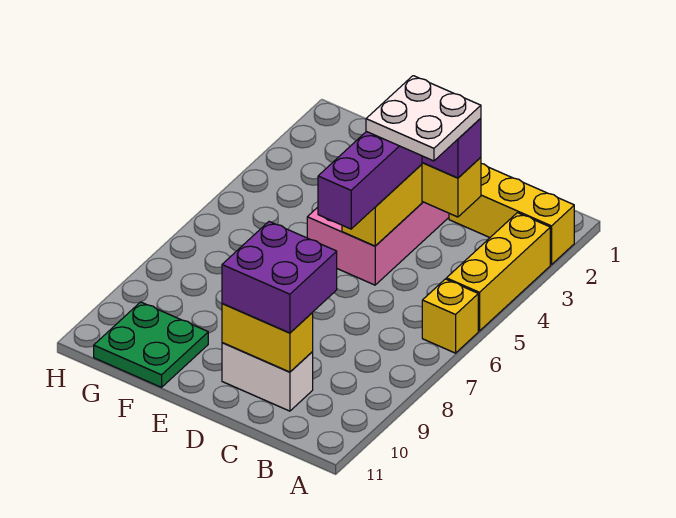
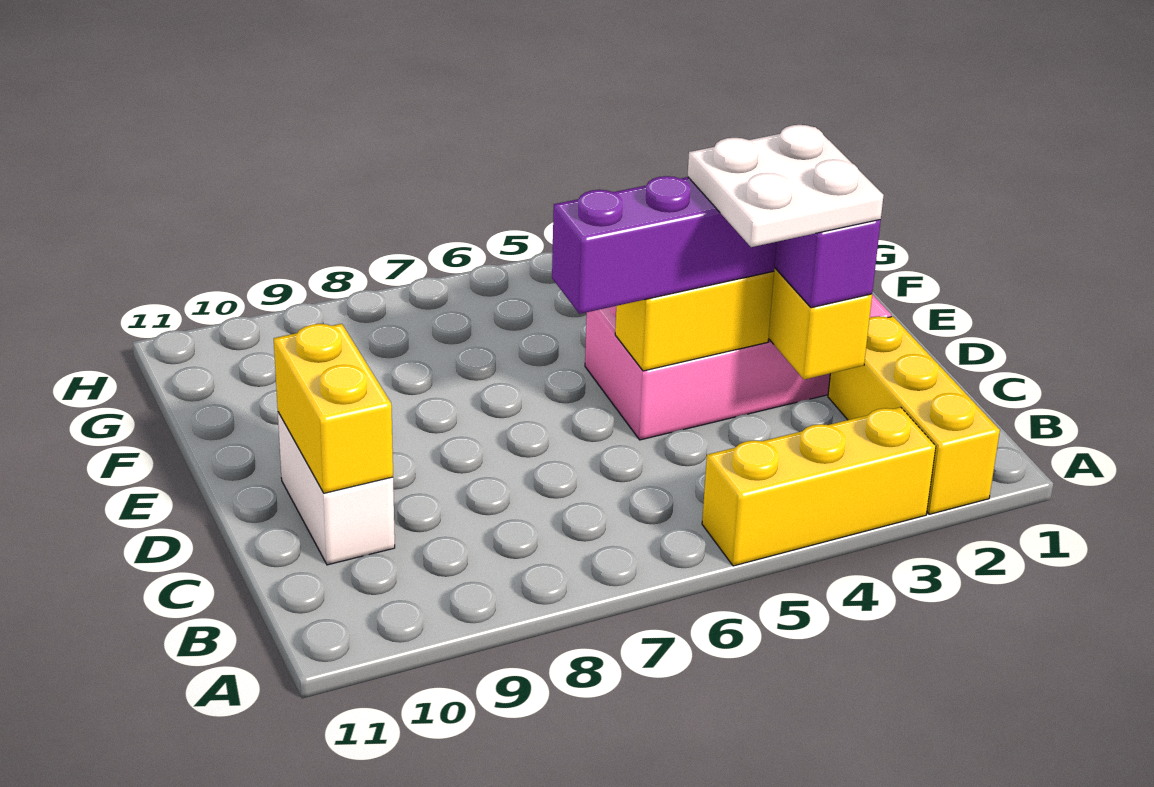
yellow 1x1 brick [422,279,478,353] -> none
purple 2x2 brick [222,222,337,333] -> none
green 2x2 plate [94,302,208,387] -> none

